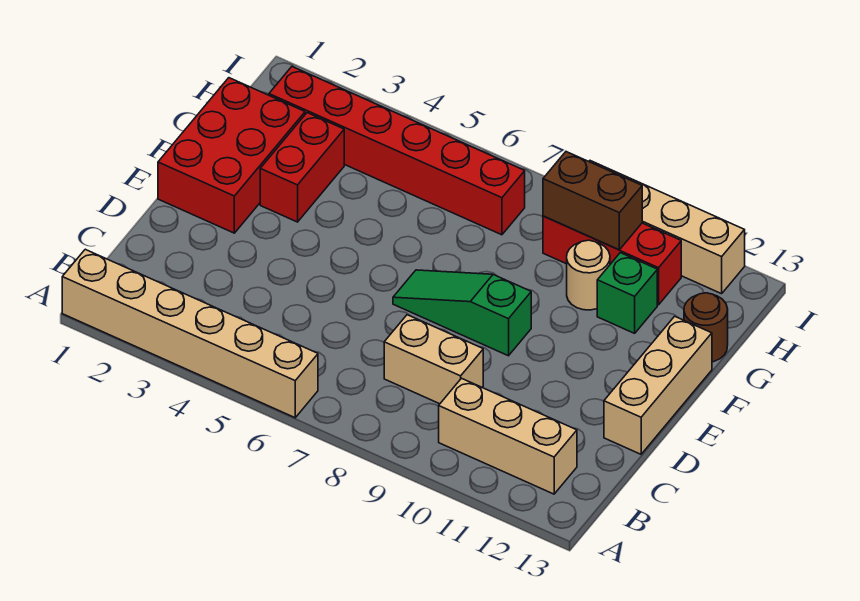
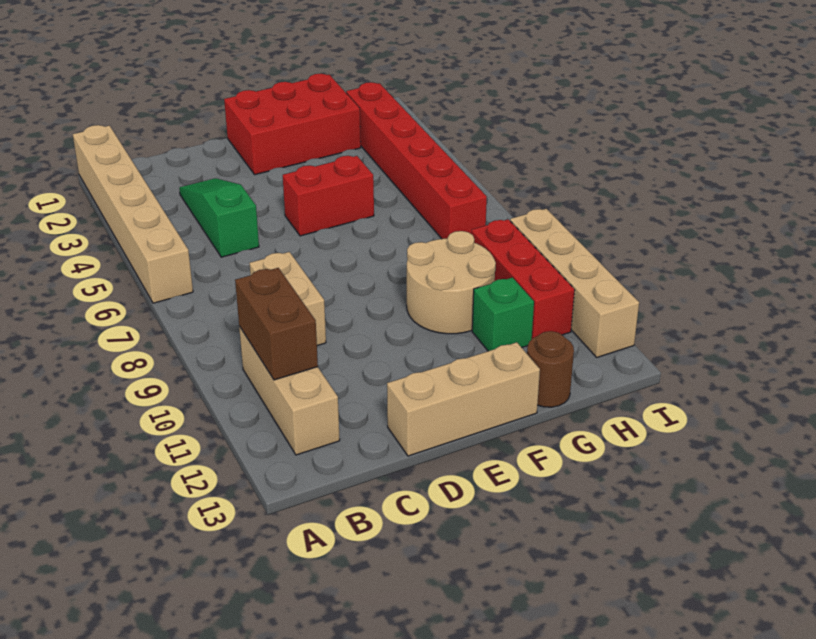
green 1x3 slope [393,270,531,356] -> green 1x3 slope moved to [179,178,259,257]
red 1x2 brick [260,113,344,222] -> red 1x2 brick moved to [283,156,374,236]
tan 1x1 round brick [567,240,610,310] -> tan 2x2 round brick [407,231,496,334]
brown 1x2 brick [543,152,642,250] -> brown 1x2 brick moved to [235,268,318,380]

